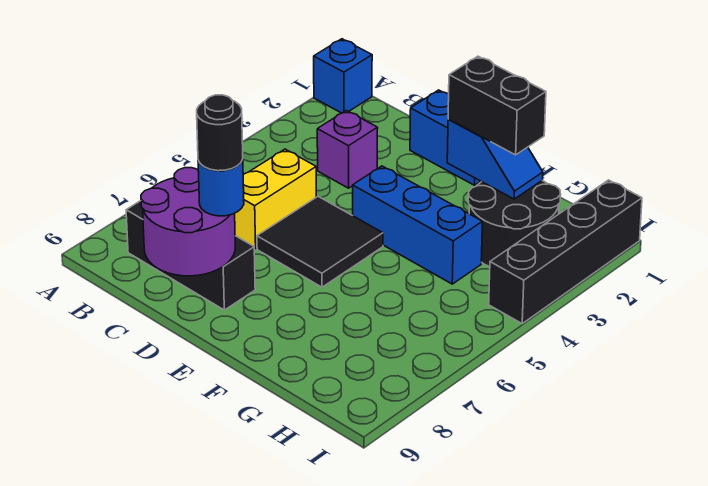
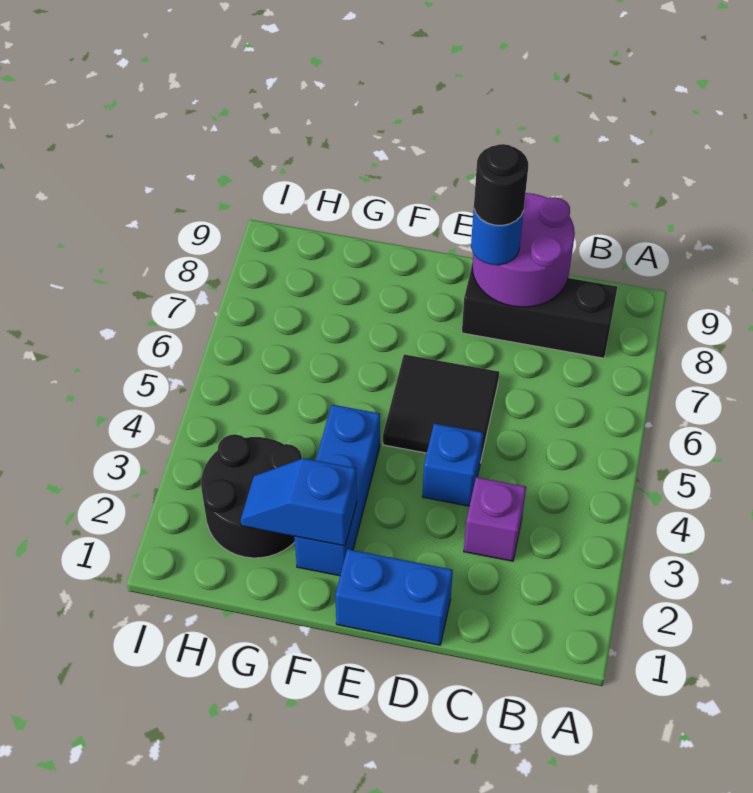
blue 1x1 brick [314,39,372,113] -> blue 1x1 brick moved to [423,424,483,506]
yellow 1x2 brick [235,149,316,249] -> none
blue 1x3 brick [353,166,482,284] -> blue 1x3 brick turned to [294,405,380,576]
black 1x2 brick [448,56,546,155] -> none
black 1x4 brick [489,180,642,323] -> none

